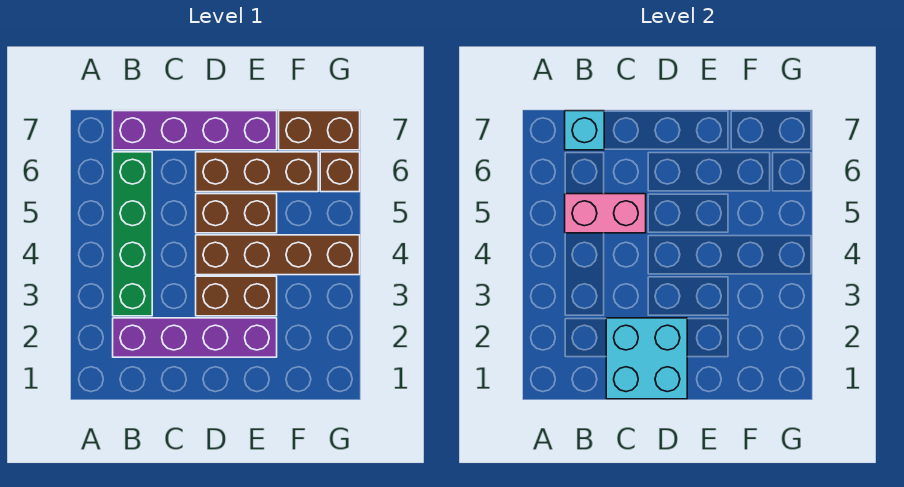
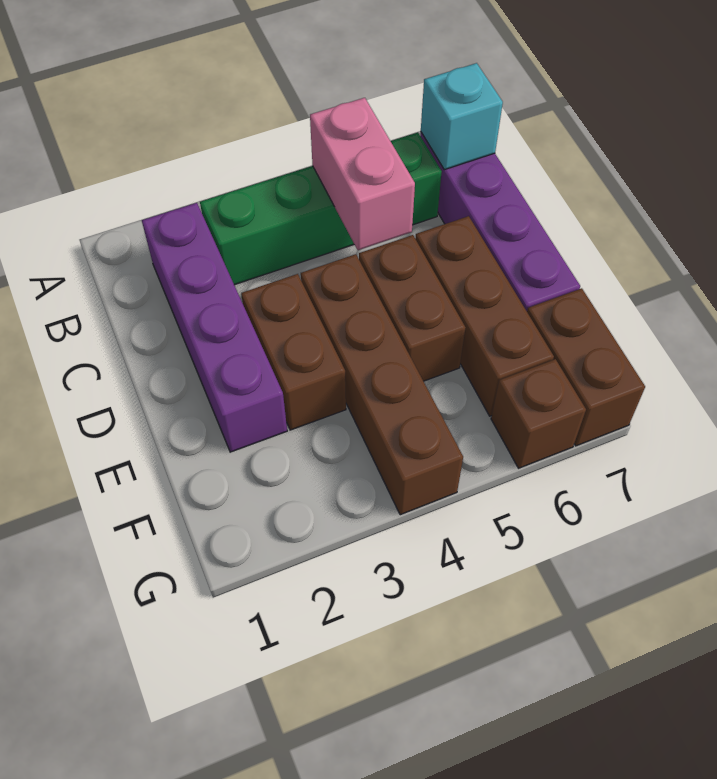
cyan 2x2 brick [606,318,687,399] -> none

